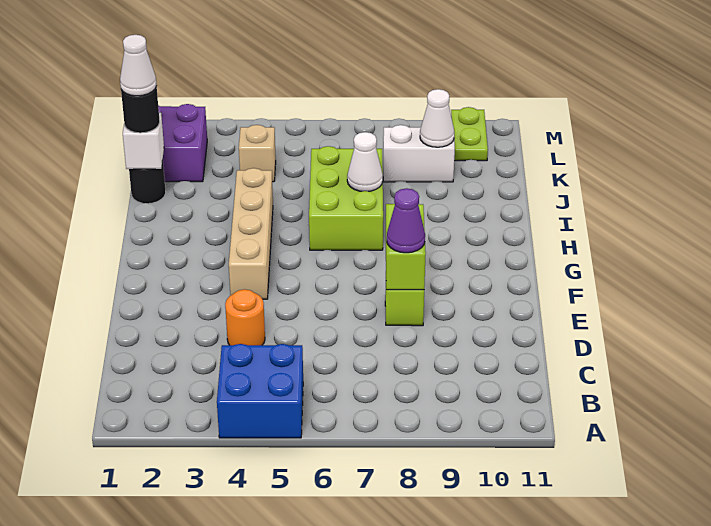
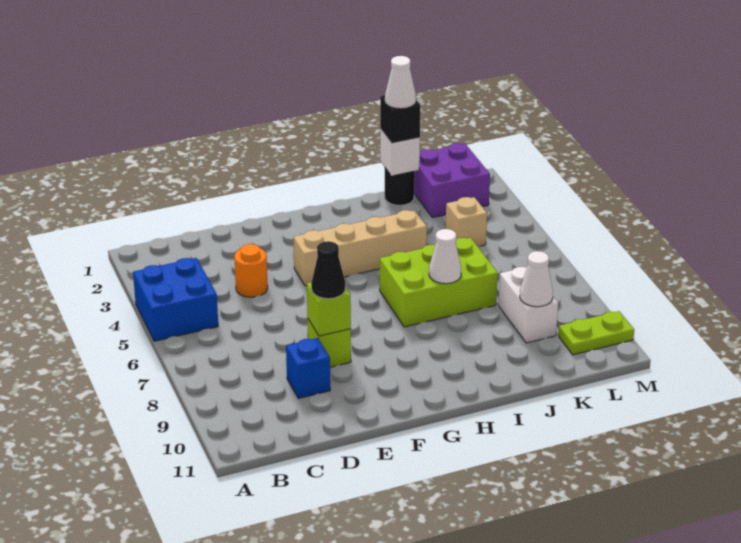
none -> blue 1x1 brick [286,338,330,398]
lime 1x2 brick [385,204,426,290] -> lime 1x1 brick [307,283,351,336]
purple 1x1 cone [387,188,425,253] -> black 1x1 cone [311,241,345,299]
black 1x1 round brick [121,86,160,133] -> black 1x1 brick [380,95,420,143]

